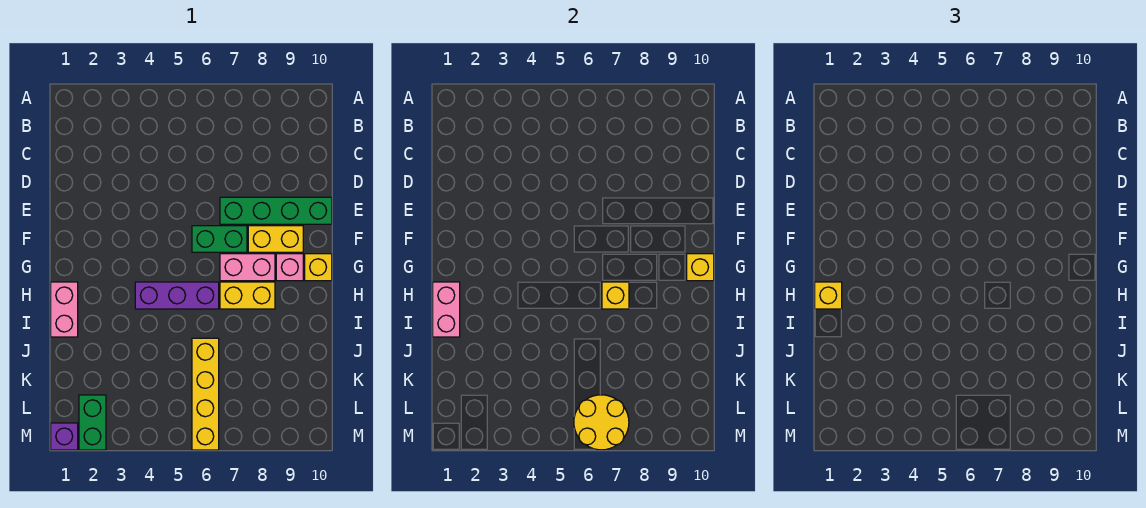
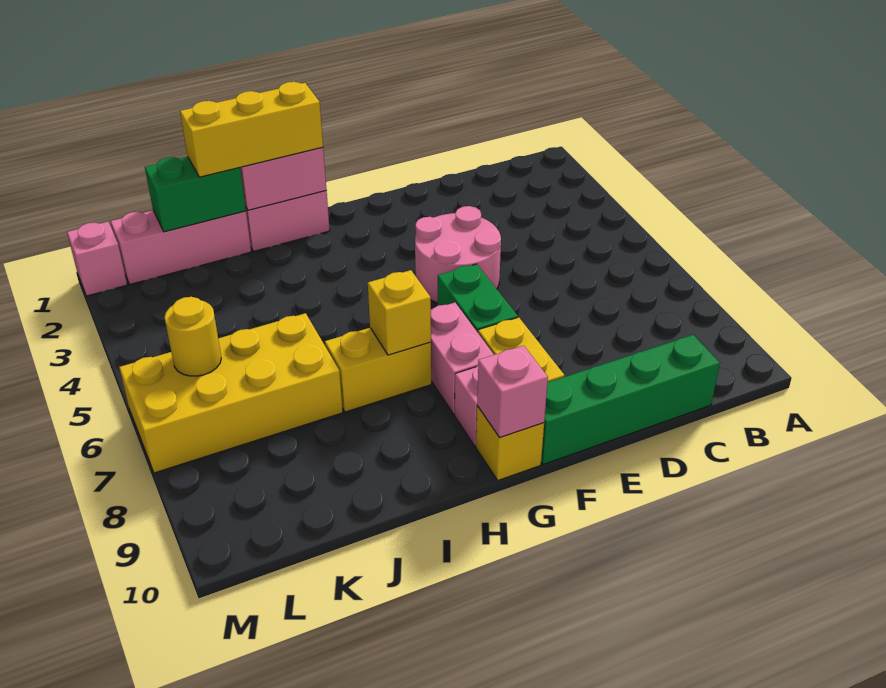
none -> pink 2x2 round brick [415,206,501,303]
green 1x4 brick [220,197,332,224] -> green 1x4 brick turned to [541,335,720,465]
yellow 1x1 brick [687,254,714,281] -> pink 1x1 brick [477,346,548,437]
yellow 1x1 brick [815,282,842,309] -> yellow 1x3 brick [180,82,323,177]
purple 1x3 brick [135,282,219,309] -> none
yellow 1x2 brick [220,282,275,309] -> yellow 1x2 brick turned to [325,328,431,412]
none -> pink 1x3 brick [111,210,251,284]
yellow 1x4 brick [192,338,219,450] -> yellow 2x4 brick [119,313,343,473]
green 1x2 brick [79,395,106,450] -> green 1x2 brick moved to [145,157,246,232]
yellow 2x2 round brick [574,395,629,450] -> yellow 1x1 round brick [165,297,221,376]
purple 1x1 brick [51,423,78,450] -> pink 1x1 brick [67,222,127,296]

